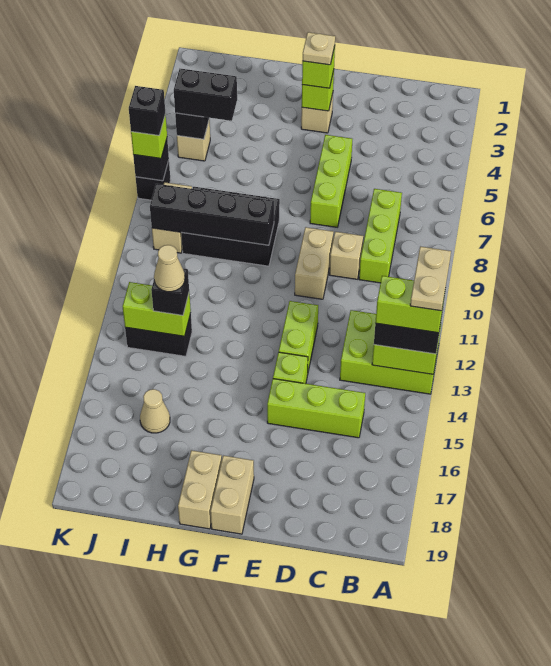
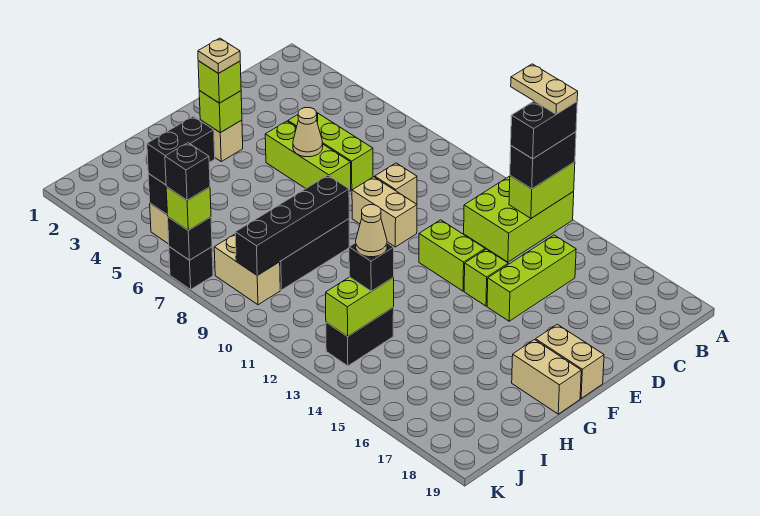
lime 1x2 brick [375,276,445,333] -> black 1x2 brick [511,101,577,159]
lime 1x3 brick [359,189,402,283] -> lime 1x3 brick moved to [288,113,373,190]
tan 1x1 cone [140,389,170,433] -> tan 1x1 cone moved to [293,107,323,157]

